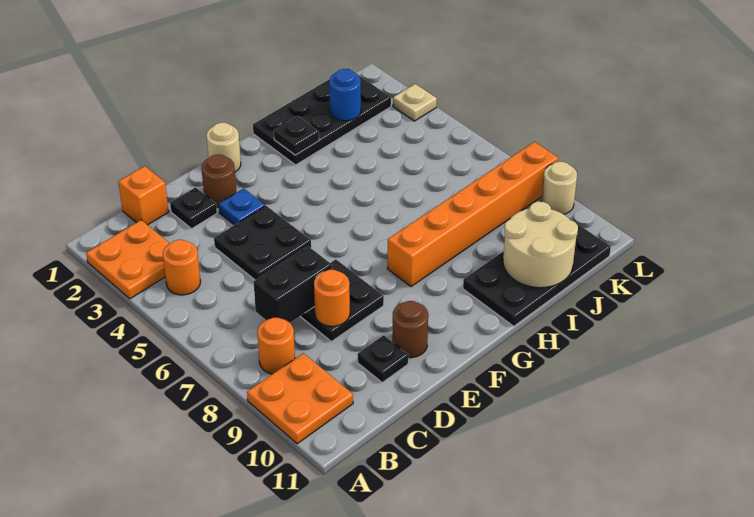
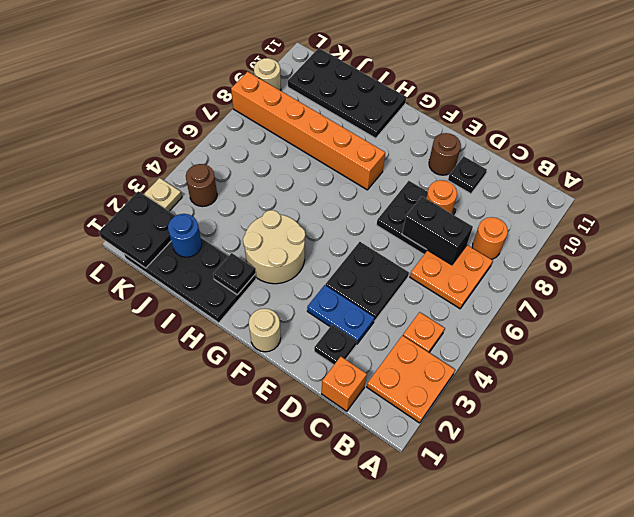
orange 2x2 plate [247,353,353,444] -> orange 2x2 plate moved to [410,245,493,309]
orange 1x1 round brick [163,240,200,295] -> orange 1x1 plate [403,312,445,352]
brown 1x1 round brick [202,155,237,208] -> brown 1x1 round brick moved to [186,164,217,207]
blue 1x1 plate [219,188,265,225] -> blue 1x2 plate [307,285,375,344]
tan 2x2 round brick [503,201,578,288] -> tan 2x2 round brick moved to [243,210,305,284]
none -> black 2x2 plate [99,191,175,268]

